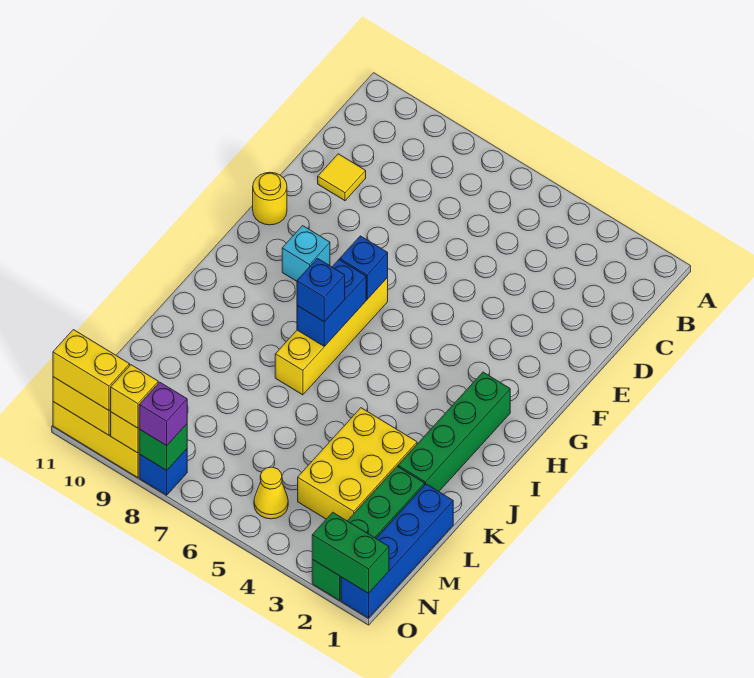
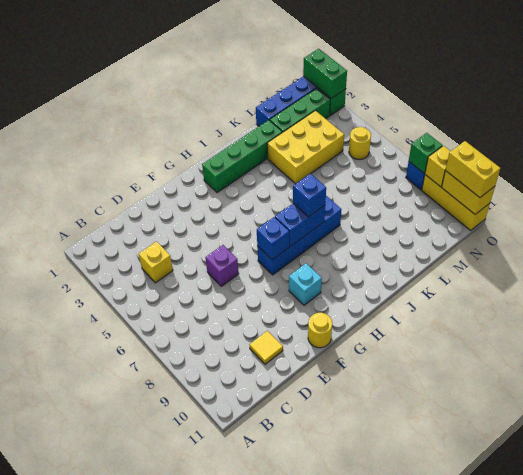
yellow 1x4 brick [275,278,388,395] -> blue 1x4 brick [257,196,342,275]
yellow 1x1 cone [254,467,288,519] -> yellow 1x1 round brick [349,127,371,160]
purple 1x1 brick [139,382,187,446] -> purple 1x1 brick moved to [205,245,239,286]
yellow 1x1 brick [111,365,158,428] -> yellow 1x1 brick moved to [139,242,173,283]

